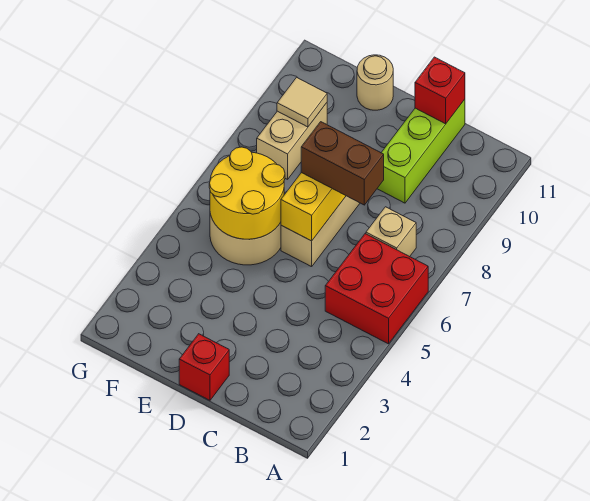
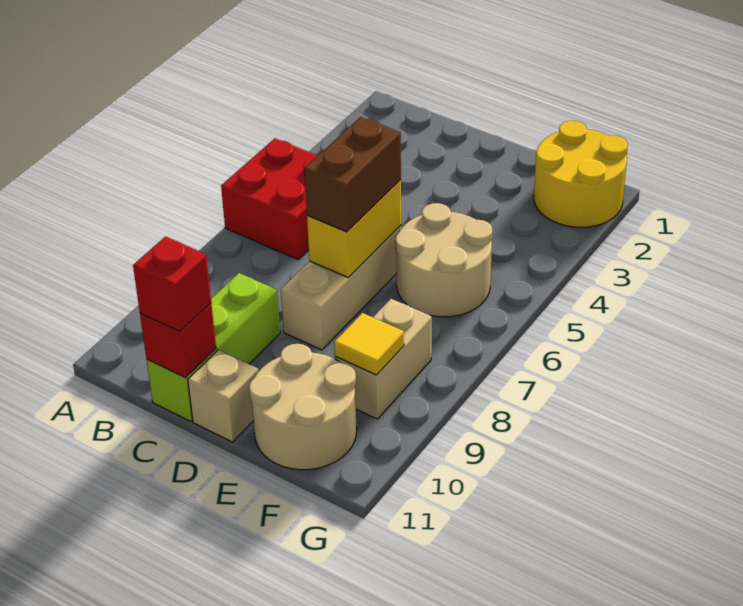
tan 1x1 brick [366,207,416,257] -> tan 1x1 brick moved to [188,350,259,442]
brown 1x2 brick [301,122,384,205] -> brown 1x2 brick turned to [304,117,401,232]
red 1x1 brick [179,334,229,400] -> red 1x1 brick moved to [133,236,211,331]
yellow 2x2 round brick [209,147,285,239] -> yellow 2x2 round brick moved to [534,121,628,227]
tan 1x1 round brick [357,55,393,110] -> tan 2x2 round brick [249,344,357,470]
tan 1x1 tile [277,77,327,127] -> yellow 1x1 tile [334,313,404,375]

